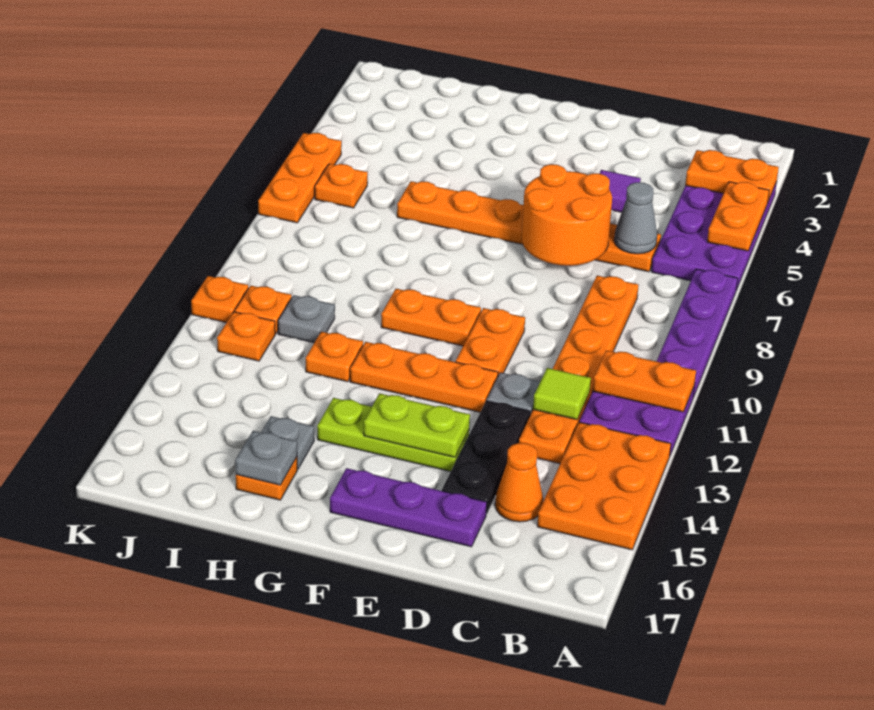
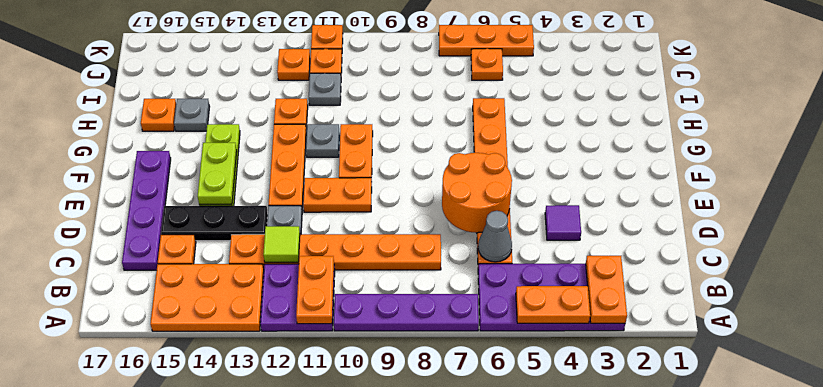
orange 1x1 cone [495,443,543,522] -> orange 1x1 plate [158,235,196,264]
purple 1x3 plate [330,468,487,547] -> purple 1x4 plate [122,151,171,270]
grey 1x1 plate [235,431,297,485] -> grey 1x1 plate moved to [306,124,339,157]

